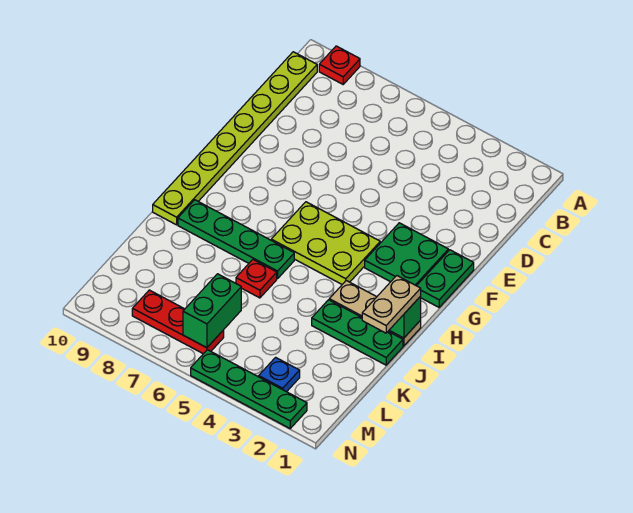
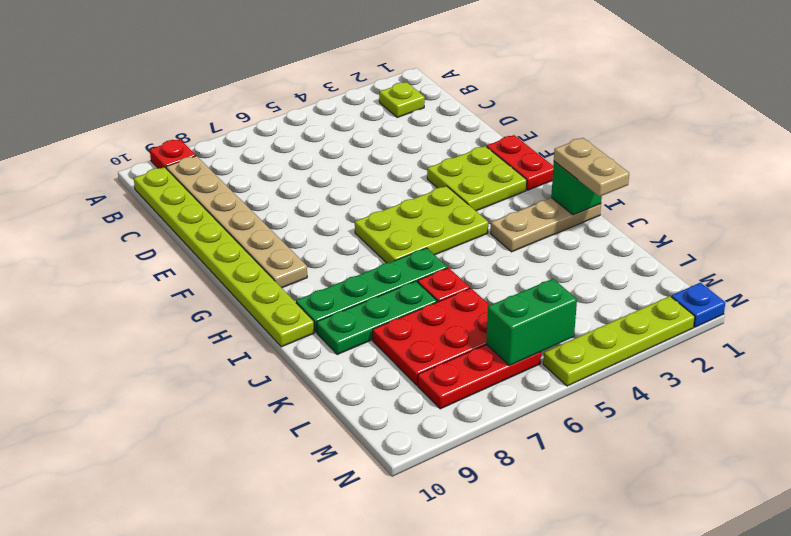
none -> lime 1x1 plate [379,82,425,117]
none -> tan 1x6 plate [166,156,307,288]
green 1x2 plate [417,250,474,307] -> red 1x2 plate [487,135,553,190]
green 2x2 plate [365,223,448,286] -> lime 2x2 plate [427,146,527,211]
green 1x3 plate [312,300,403,365] -> green 1x3 plate moved to [317,281,437,354]
none -> red 2x3 plate [373,288,490,385]
green 1x2 brick [183,274,241,348] -> green 1x2 brick turned to [486,279,577,366]
blue 1x1 plate [259,357,300,392] -> blue 1x1 plate moved to [671,283,725,327]
green 1x4 plate [191,350,307,428] -> lime 1x4 plate [543,296,695,386]

